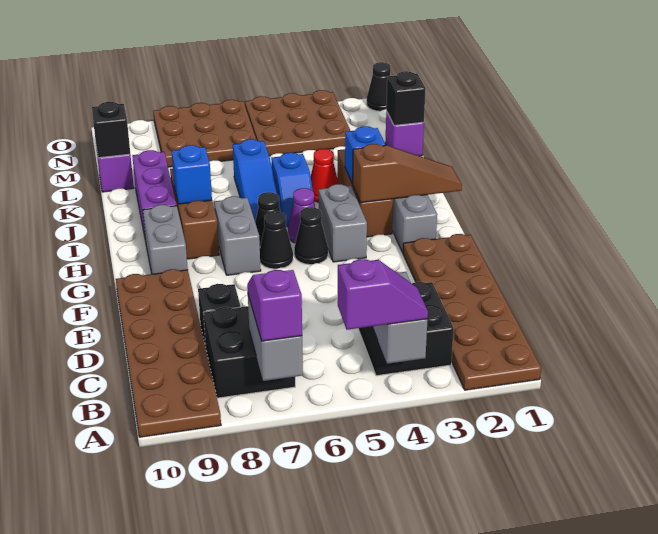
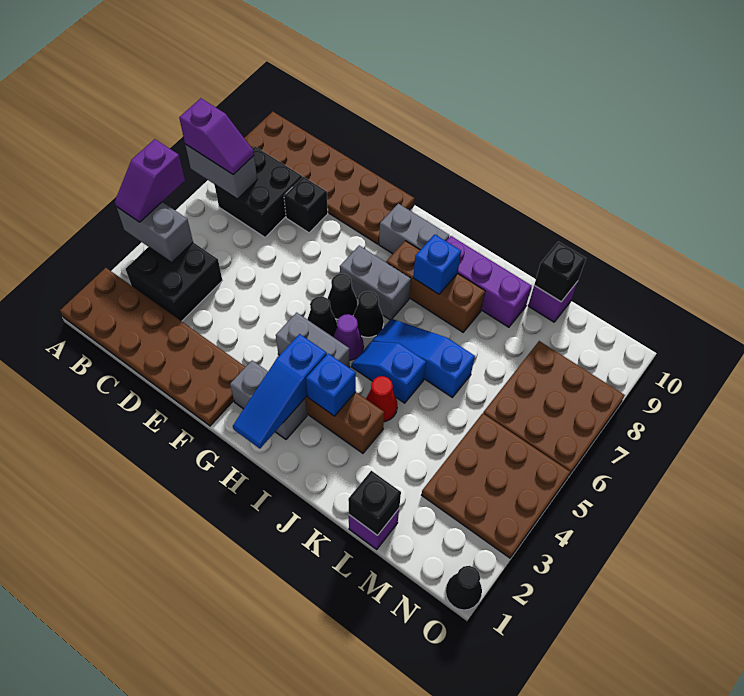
brown 1x3 slope [353,144,462,203] -> blue 1x3 slope [233,334,327,449]

